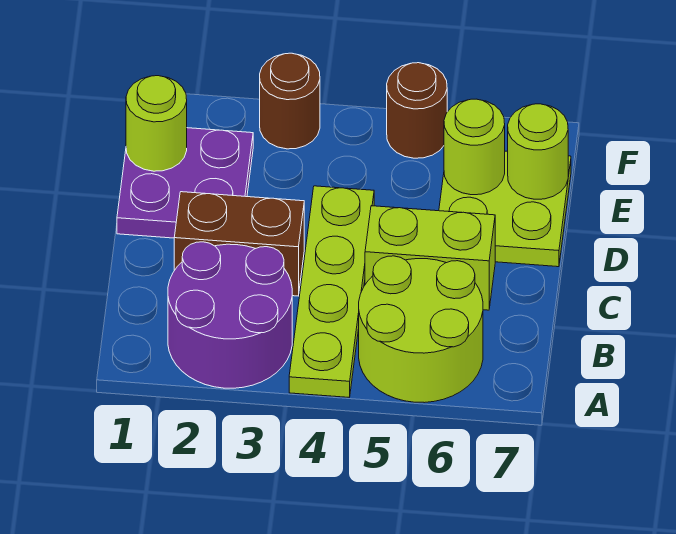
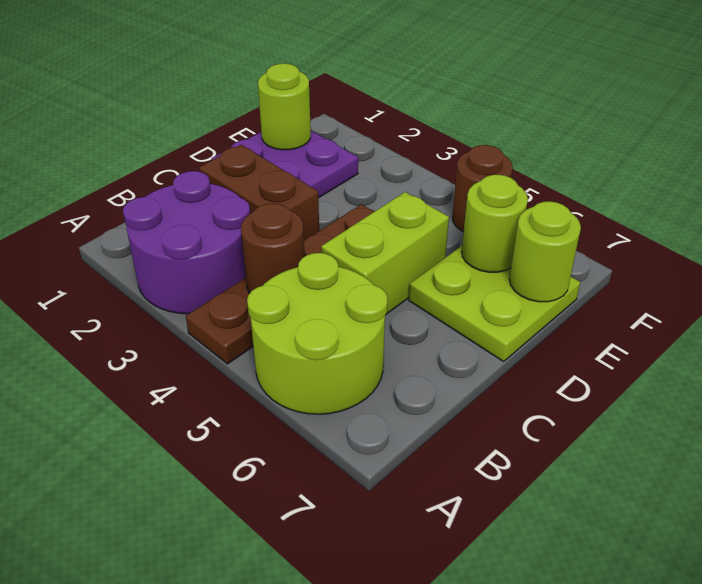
lime 1x4 plate [289,186,374,397] -> brown 1x4 plate [186,204,375,364]
lime 1x2 brick [365,206,495,310] -> lime 1x2 brick turned to [321,192,449,314]
brown 1x1 round brick [260,53,320,149] -> brown 1x1 round brick moved to [241,203,305,293]

